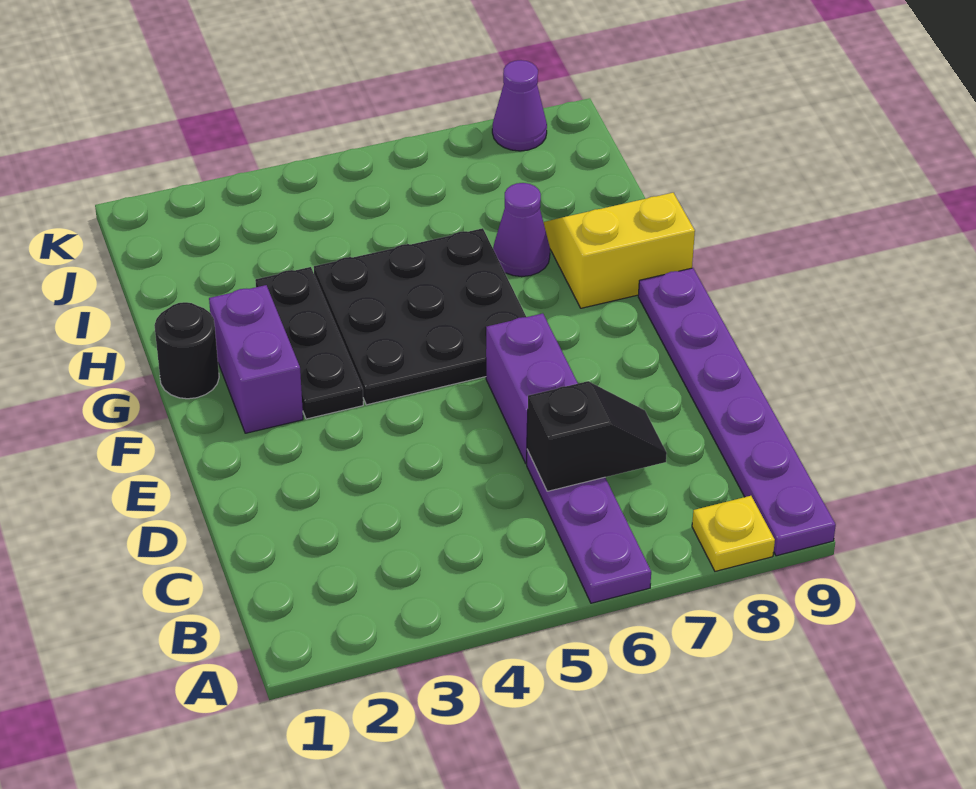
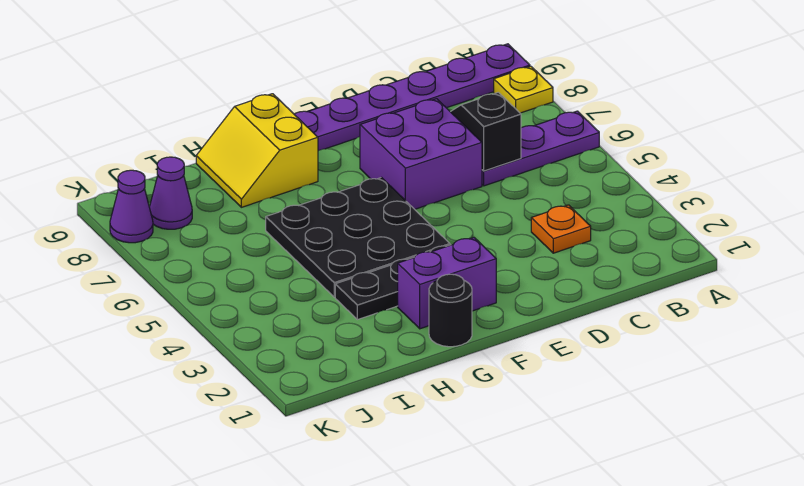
none -> orange 1x1 plate [531,205,591,253]
purple 1x2 brick [486,313,578,463] -> purple 2x2 brick [360,99,482,209]
purple 1x1 cone [493,183,550,277] -> purple 1x1 cone moved to [149,157,192,229]

